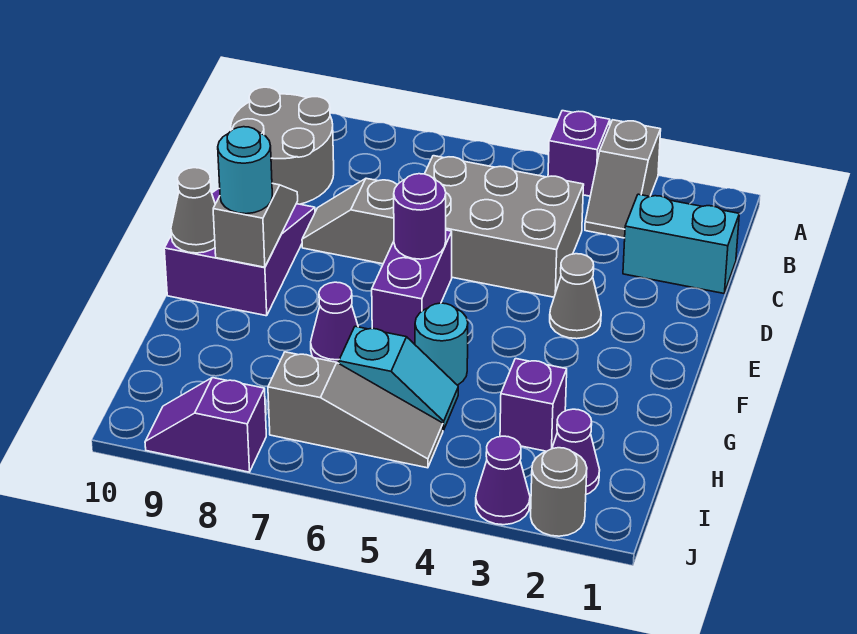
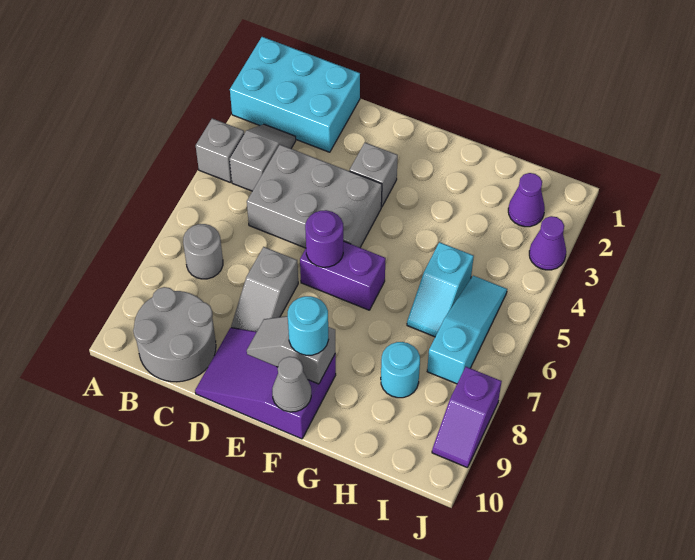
grey 1x2 slope [585,120,661,238] -> grey 1x2 slope turned to [230,124,296,191]
purple 1x1 brick [548,111,610,196] -> grey 1x1 brick [196,118,244,182]
cyan 1x2 brick [623,194,739,293] -> cyan 2x3 brick [230,37,360,152]
grey 2x3 brick [425,156,584,297] -> grey 2x3 brick turned to [247,145,382,248]
grey 1x1 cone [550,254,601,339] -> grey 1x1 brick [350,142,398,207]
cyan 1x1 round brick [415,303,468,385] -> cyan 1x1 round brick moved to [381,342,420,398]
purple 1x1 cone [311,282,358,363] -> none
purple 1x1 brick [500,359,567,451] -> none
cyan 1x2 slope [339,326,458,430] -> cyan 1x2 slope turned to [407,242,474,337]
grey 1x3 slope [268,352,443,468] -> cyan 1x3 slope [427,276,507,384]
grey 1x1 round brick [531,448,587,536] -> grey 1x1 round brick moved to [183,224,223,279]

